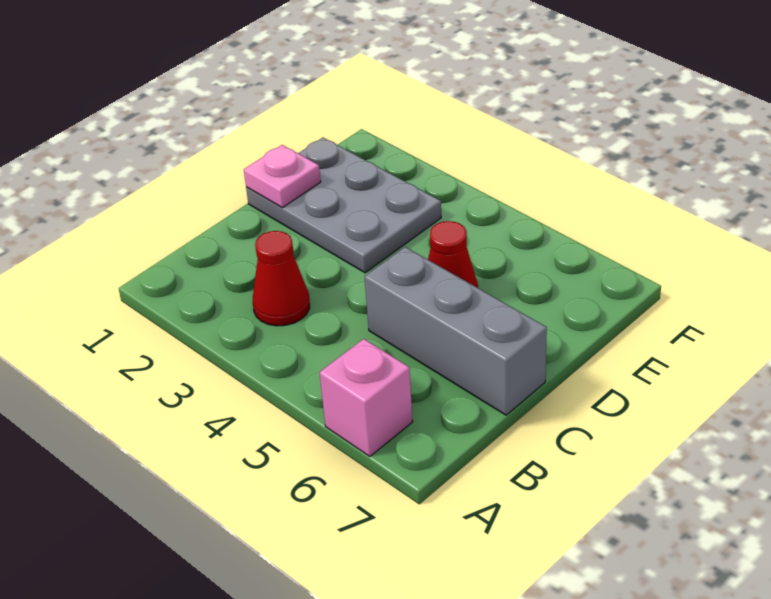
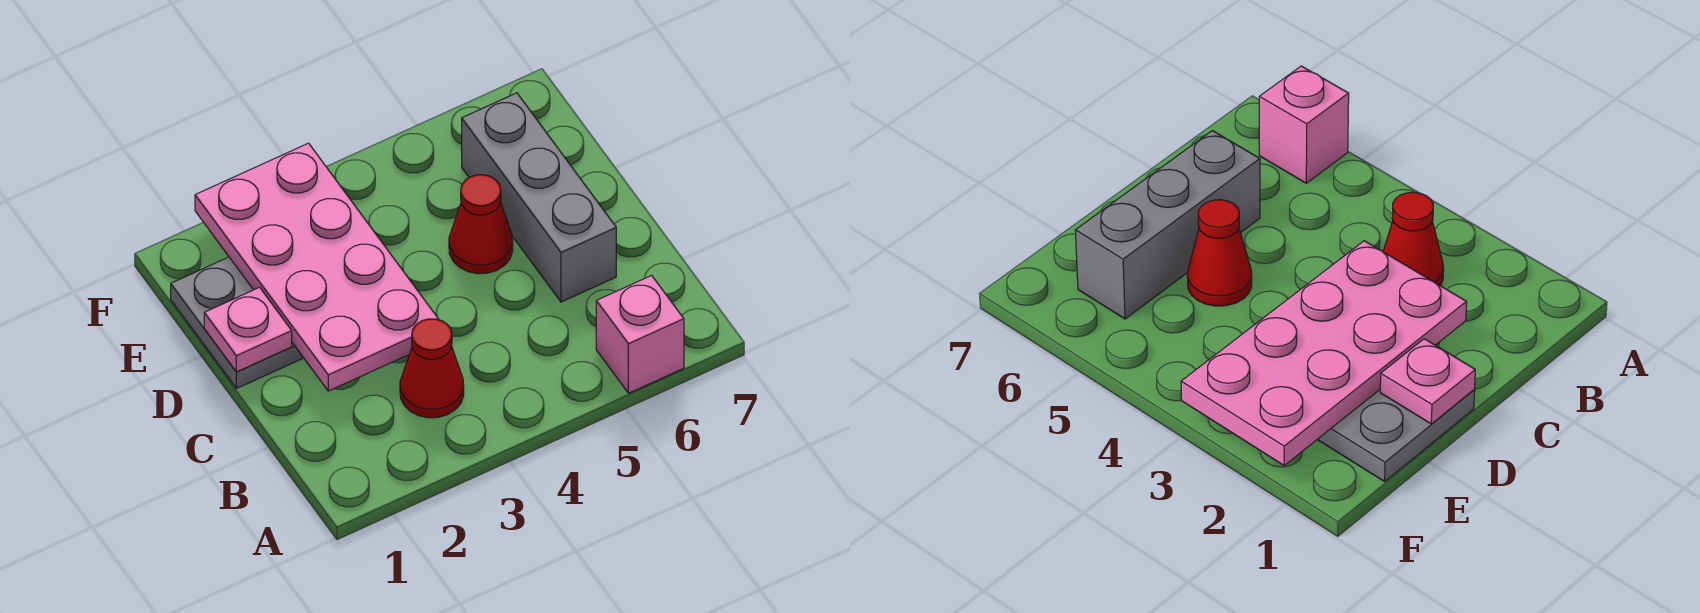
none -> pink 2x4 plate [195,143,439,391]
grey 1x3 brick [364,247,547,415] -> grey 1x3 brick turned to [462,93,616,302]

